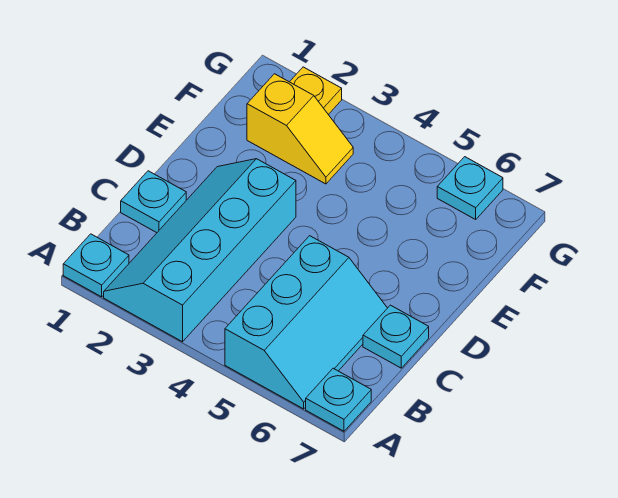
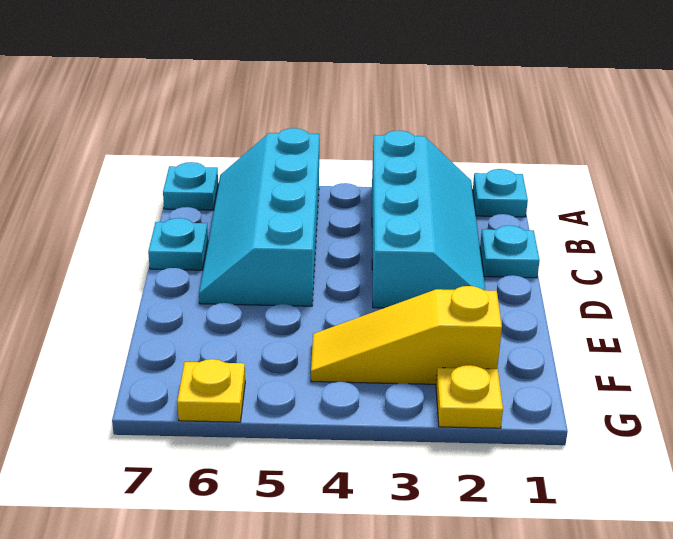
cyan 2x3 slope [225,236,387,409] -> cyan 2x4 slope [199,128,319,306]
yellow 1x2 slope [247,74,353,184] -> yellow 1x3 slope [311,286,502,384]
cyan 1x1 plate [437,157,503,219] -> yellow 1x1 plate [177,359,245,422]

